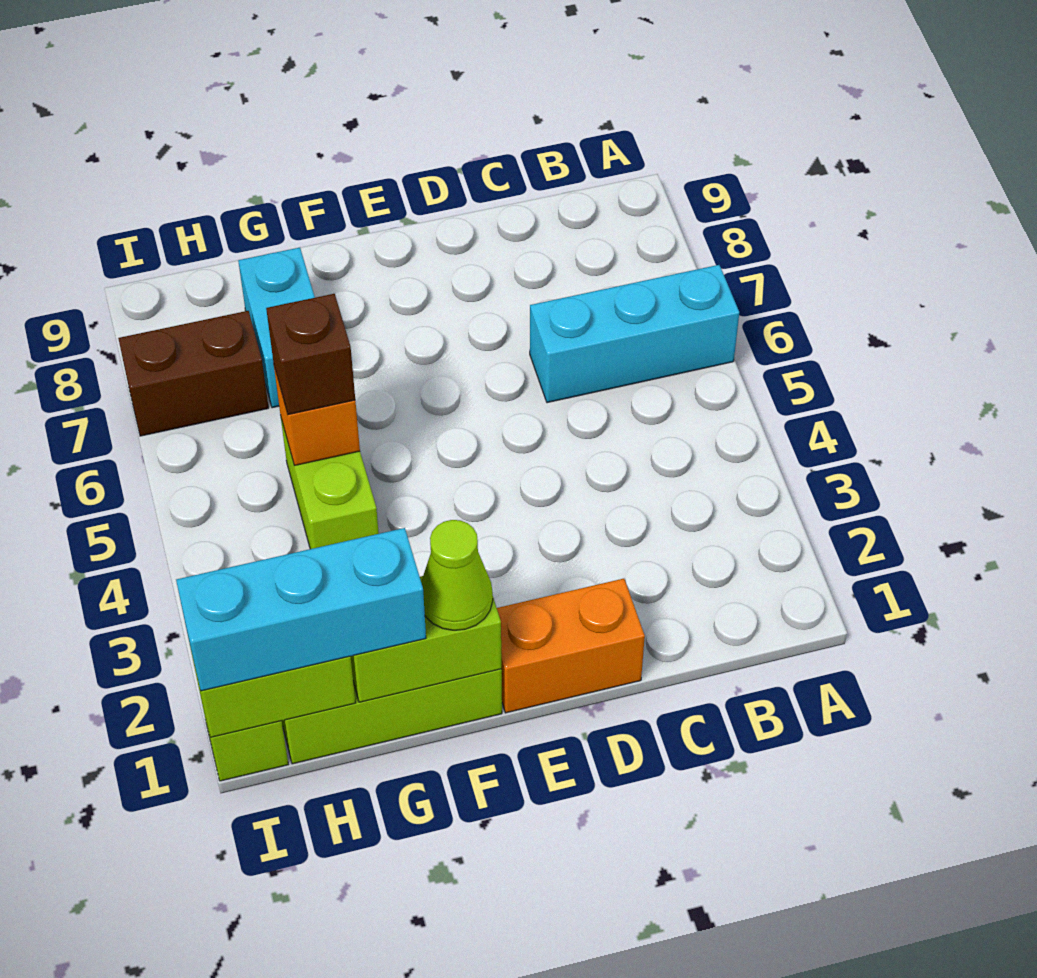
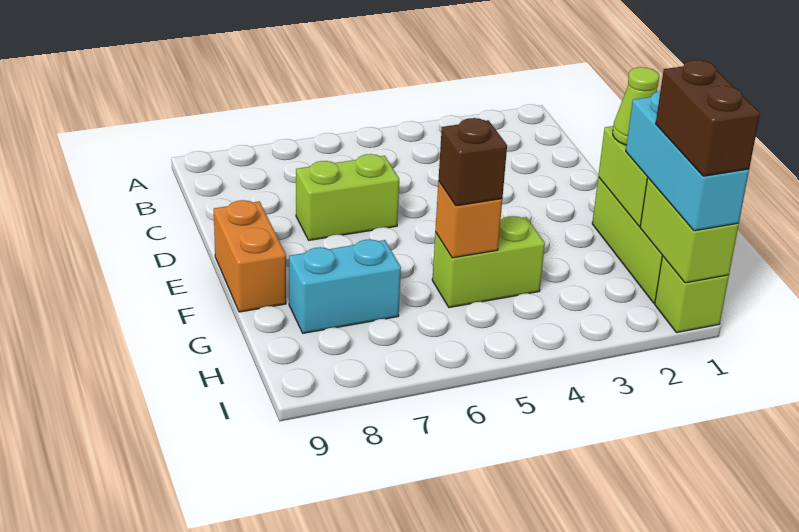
cyan 1x3 brick [530,265,739,403] -> none
orange 1x2 brick [497,579,645,713] -> orange 1x2 brick moved to [214,200,286,312]
none -> lime 1x2 brick [296,154,399,240]
brown 1x2 brick [118,311,269,436] -> brown 1x2 brick moved to [656,60,760,176]

